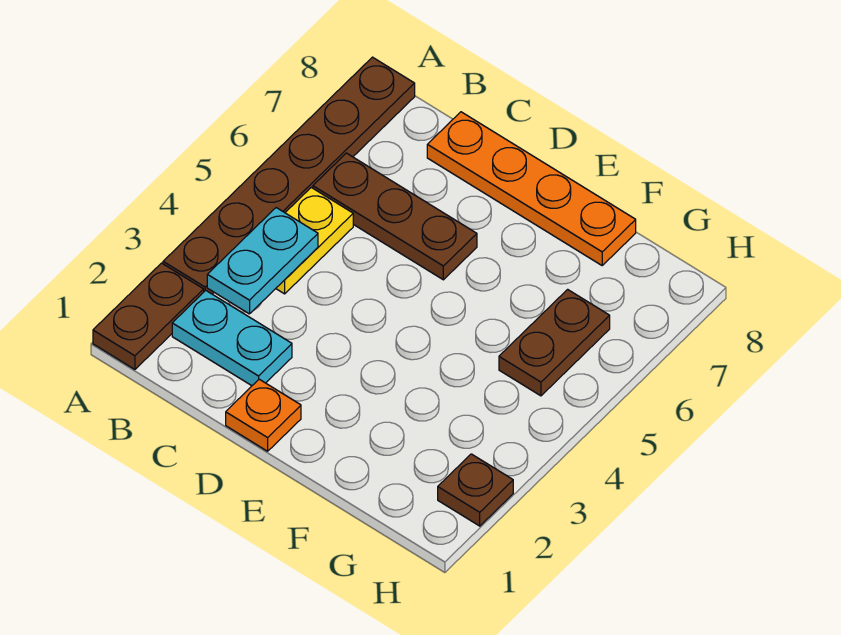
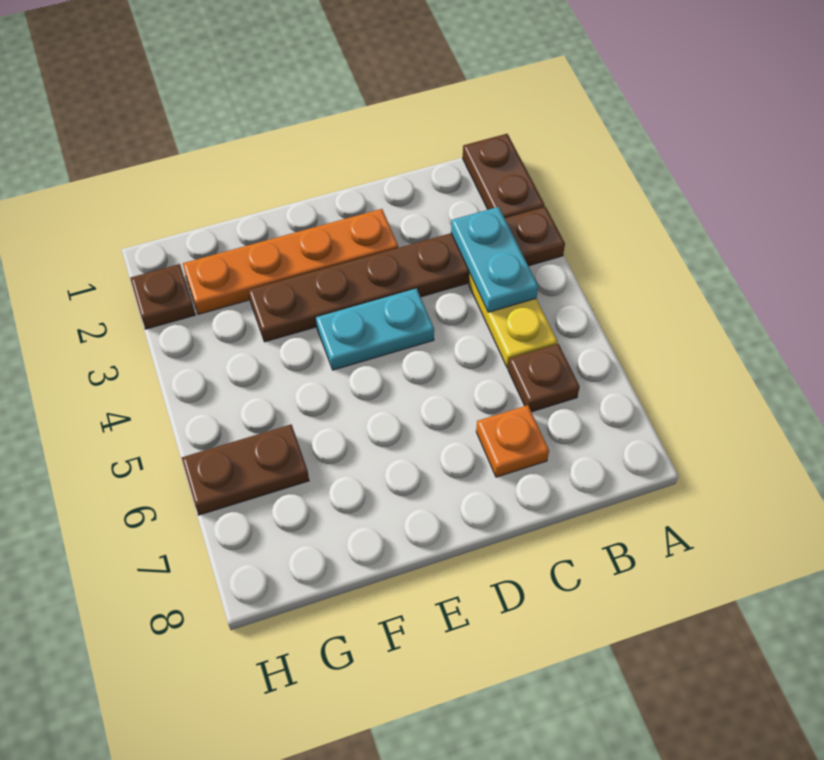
brown 1x6 plate [163,57,415,294] -> brown 1x6 plate turned to [248,207,565,342]
cyan 1x2 plate [172,290,292,386] -> cyan 1x2 plate moved to [316,288,434,370]
brown 1x3 plate [313,153,477,280] -> brown 1x1 plate [508,344,580,412]
orange 1x4 plate [427,112,636,265] -> orange 1x4 plate moved to [183,209,398,314]
orange 1x1 plate [226,379,301,451] -> orange 1x1 plate moved to [476,405,549,477]
brown 1x2 plate [499,289,610,396] -> brown 1x2 plate turned to [182,424,309,515]

